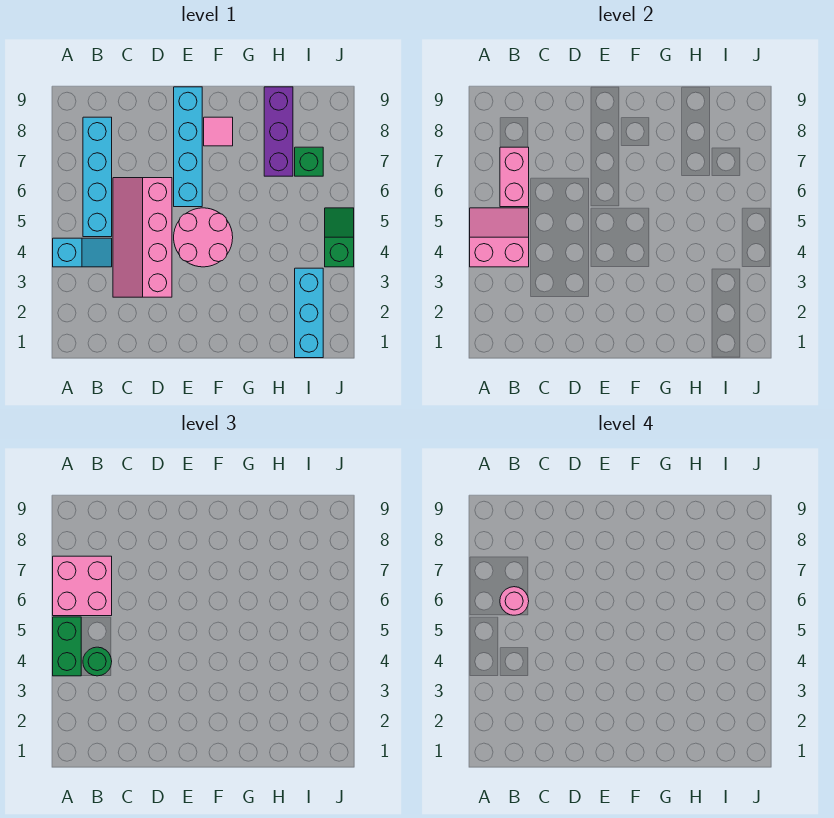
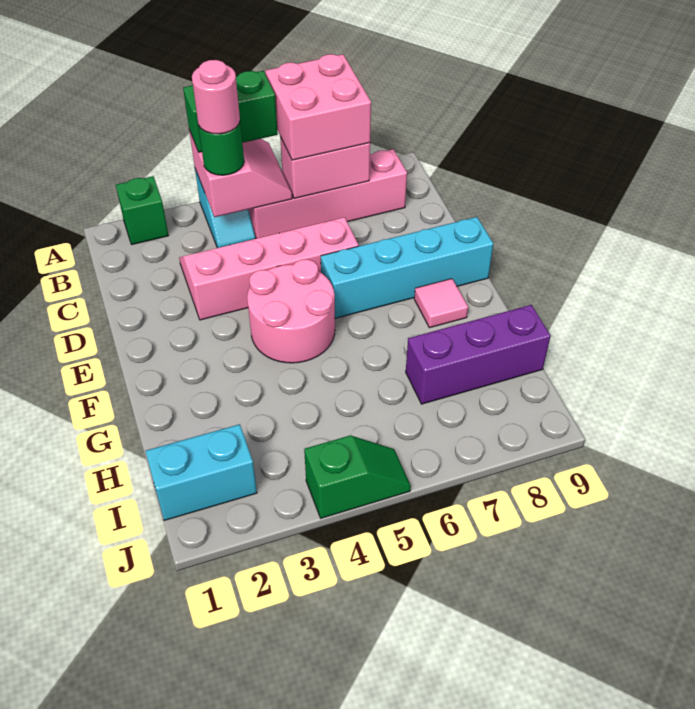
cyan 1x4 brick [83,117,112,237] -> pink 1x4 brick [248,149,407,239]
pink 1x1 round brick [500,587,529,615] -> pink 1x1 round brick moved to [192,60,240,134]
cyan 1x3 brick [295,268,323,358] -> cyan 1x2 brick [145,424,257,521]
green 1x1 brick [295,147,323,176] -> green 1x1 brick moved to [116,176,169,245]

